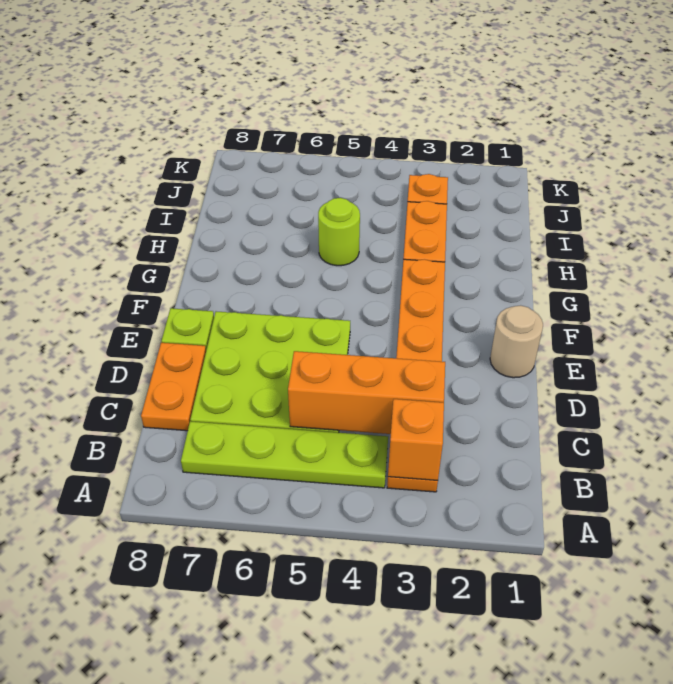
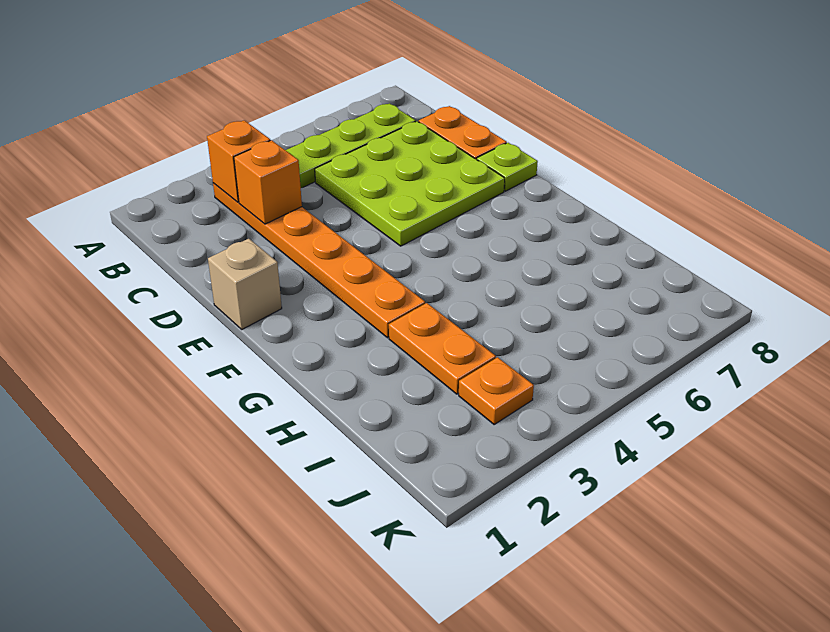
orange 1x3 brick [288,351,445,434] -> orange 1x1 brick [234,140,302,224]
tan 1x1 round brick [490,305,543,378] -> tan 1x1 brick [208,239,282,329]
lime 1x1 round brick [318,198,360,266] -> none

